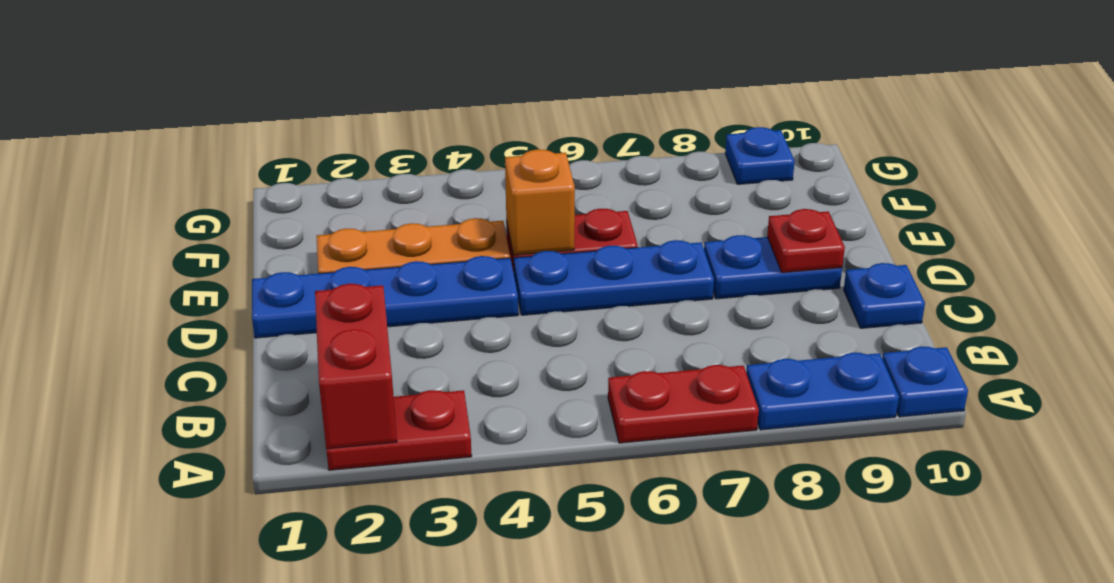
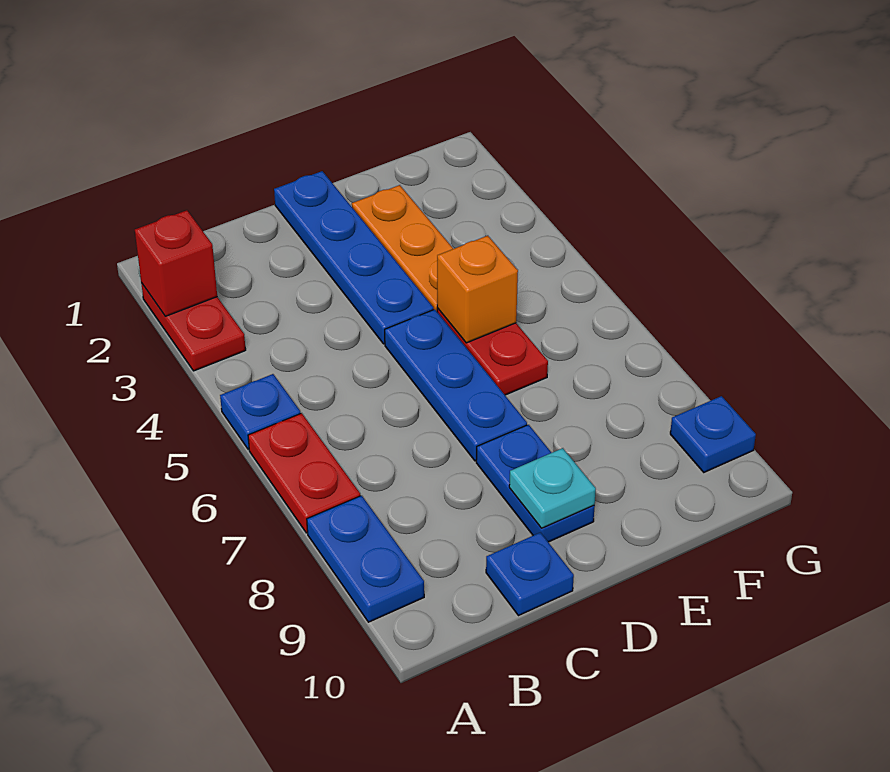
red 1x2 brick [315,284,397,449] -> red 1x1 brick [135,210,217,316]
blue 1x1 plate [882,347,968,417] -> blue 1x1 plate moved to [220,374,301,449]
red 1x1 plate [767,209,845,273] -> cyan 1x1 plate [509,448,596,528]

